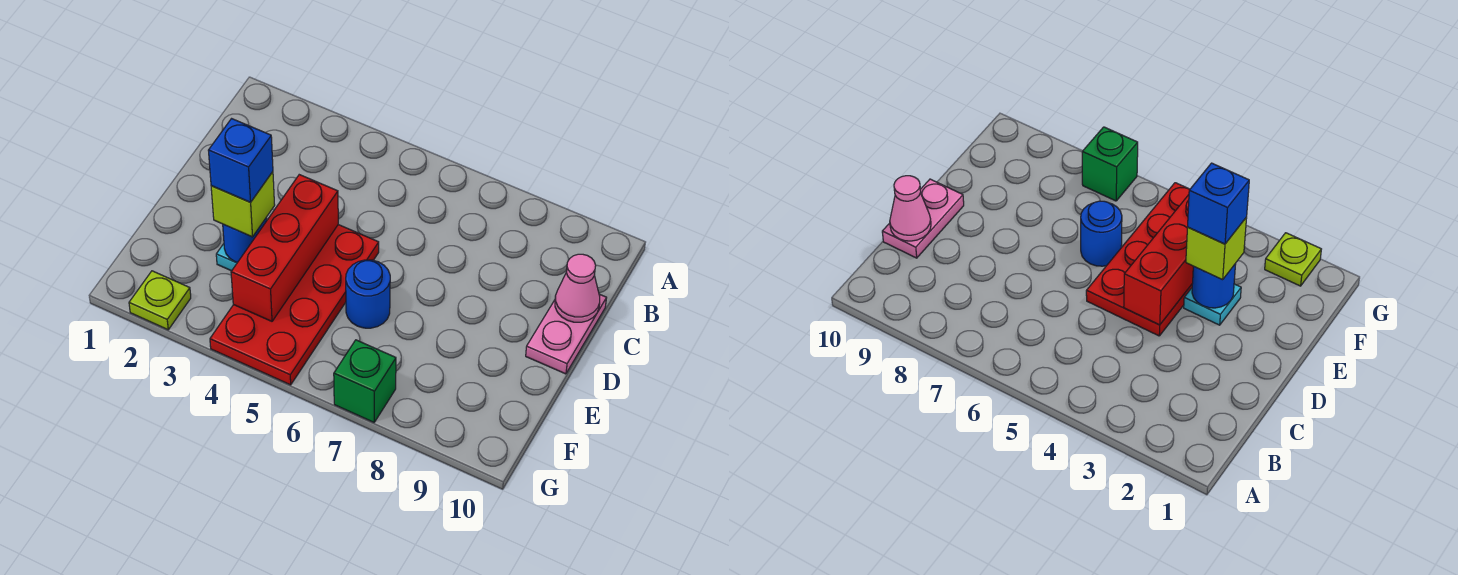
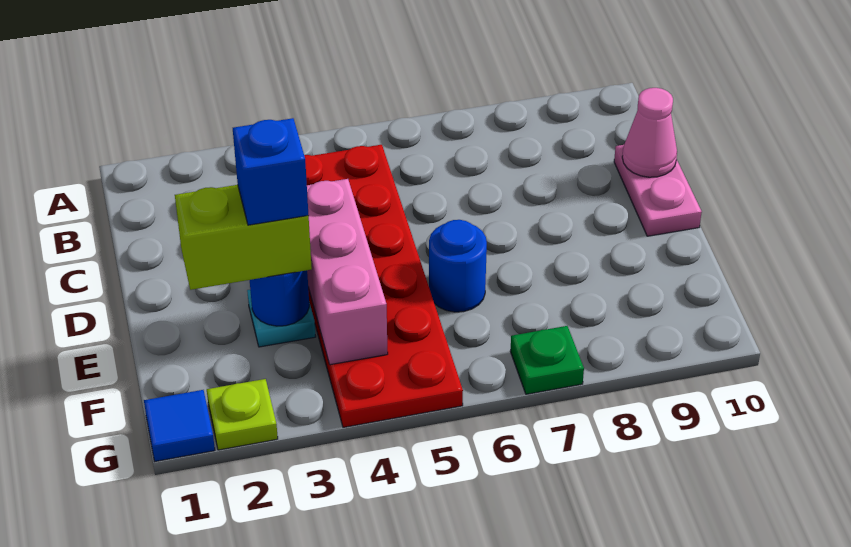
red 2x4 plate [210,225,379,385] -> red 2x6 plate [304,145,463,427]
red 1x3 brick [231,175,338,321] -> pink 1x3 brick [307,179,388,365]
lime 1x1 brick [211,172,275,237] -> lime 1x2 brick [175,185,312,290]
none -> blue 1x1 tile [144,390,215,461]
green 1x1 brick [334,340,396,422] -> green 1x1 plate [510,326,584,394]

